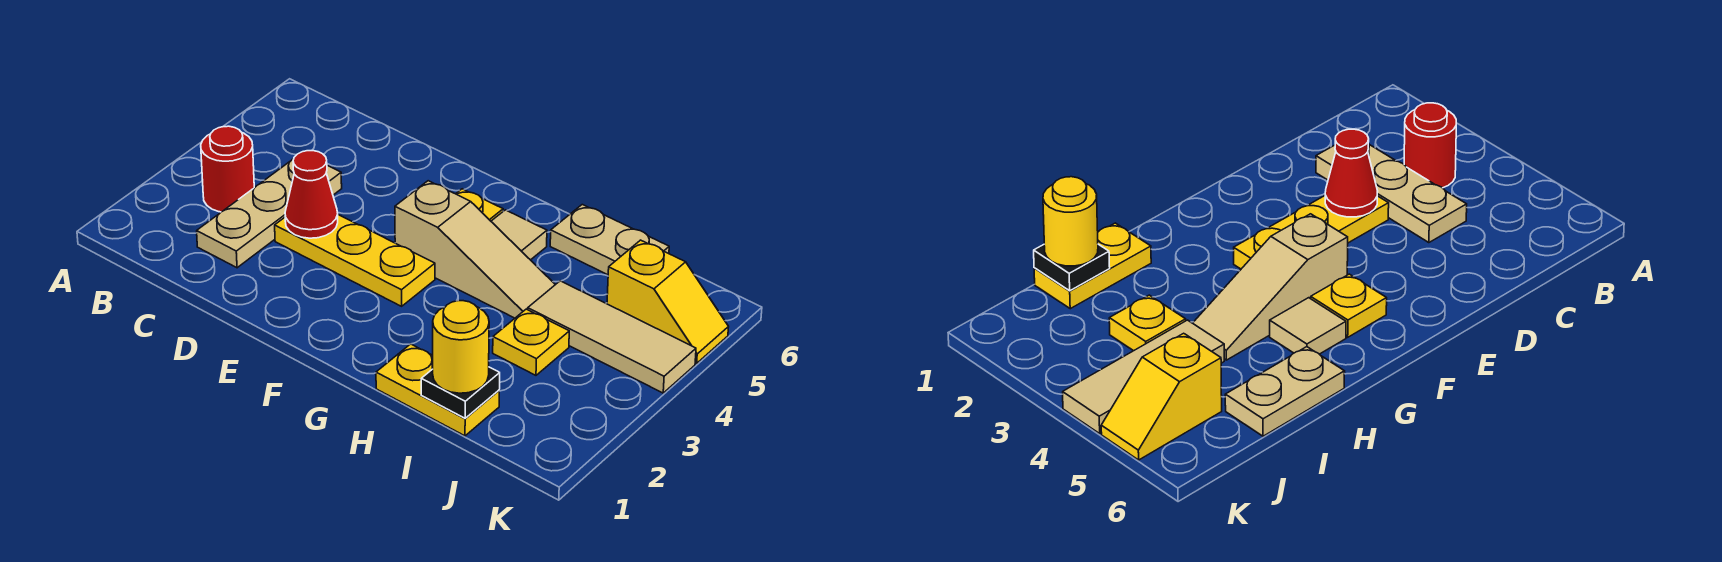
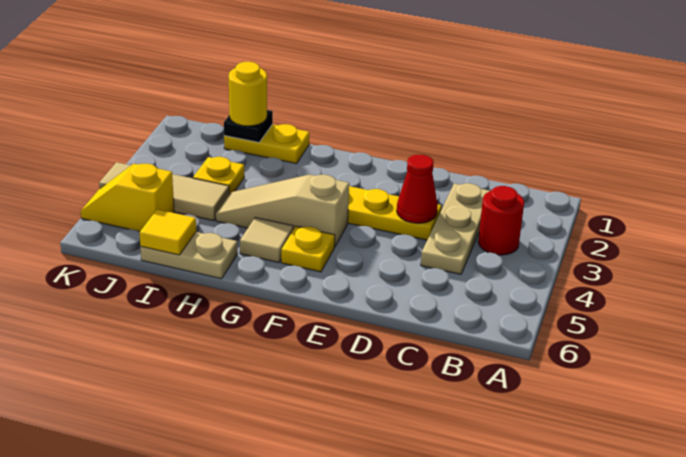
none -> yellow 1x1 tile [139,209,196,255]

